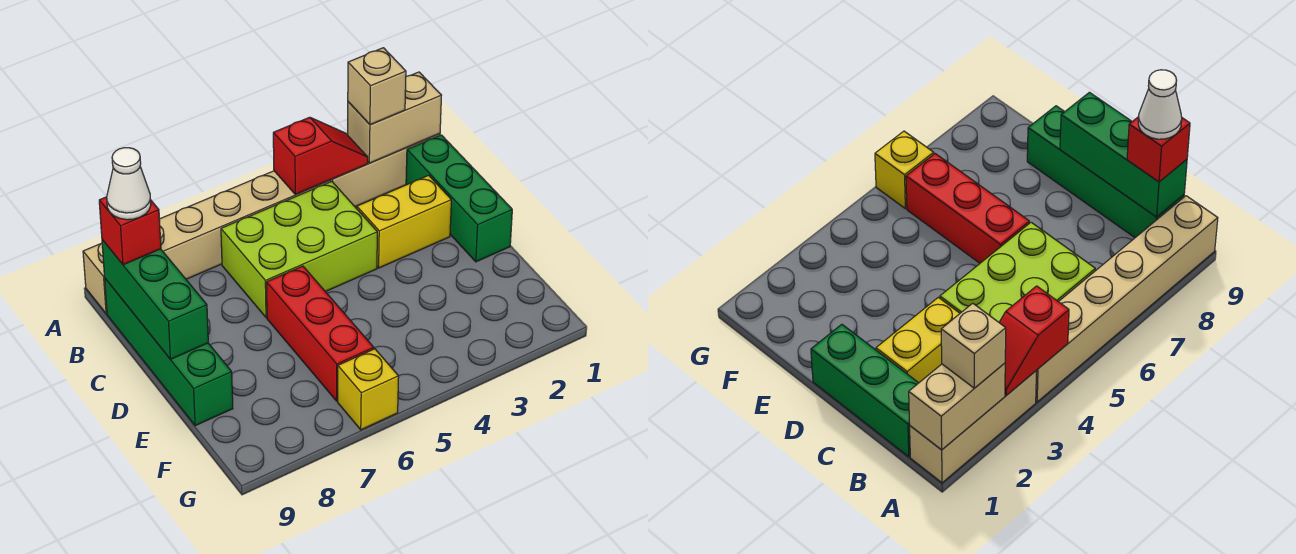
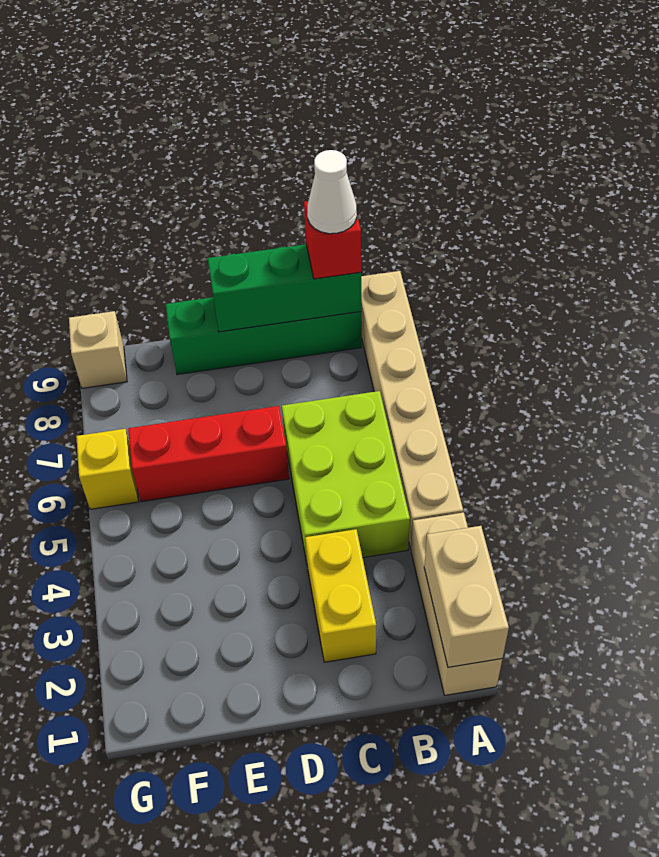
tan 1x1 brick [348,48,406,125] -> tan 1x1 brick moved to [69,311,127,388]
red 1x2 slope [273,117,368,195] -> none
green 1x3 brick [406,135,512,262] -> none

